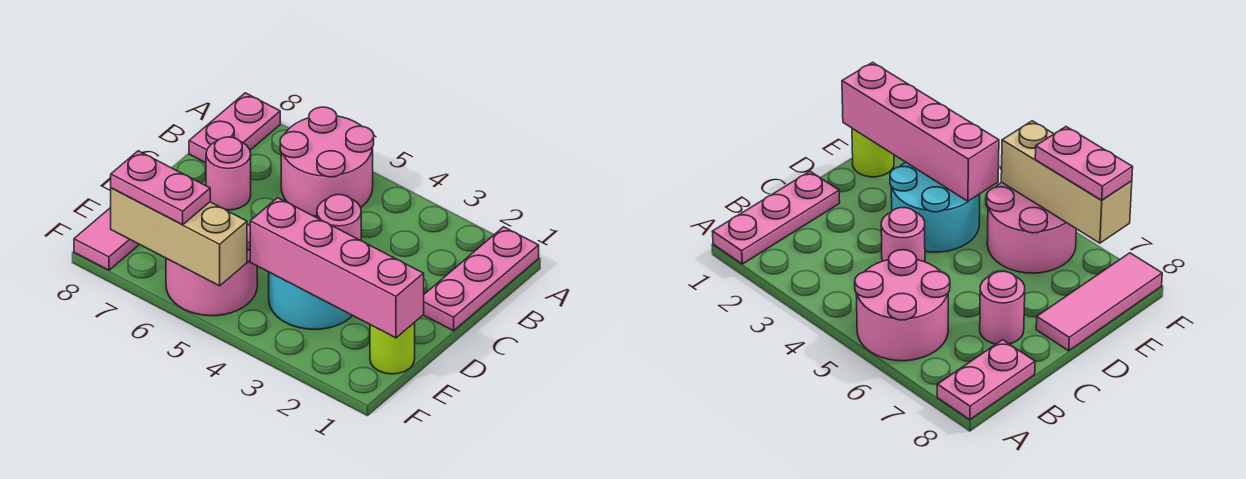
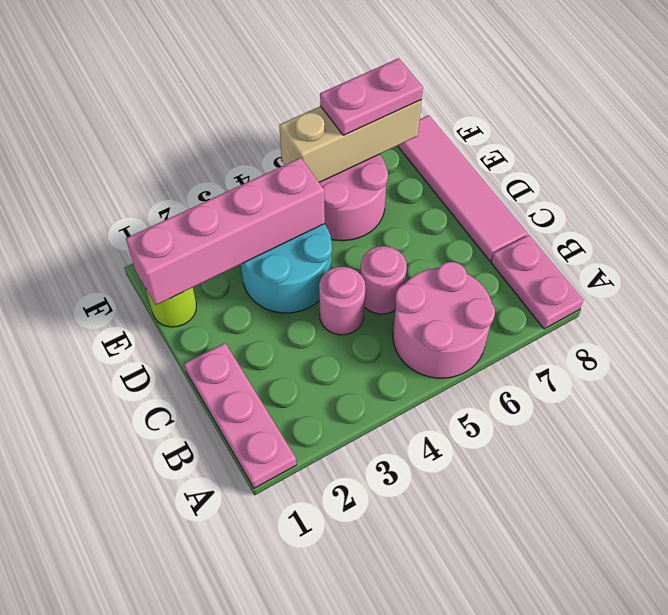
pink 1x1 round brick [206,137,251,210] -> pink 1x1 round brick moved to [360,246,407,314]
pink 1x3 tile [74,208,139,270] -> pink 1x4 tile [398,115,527,261]

